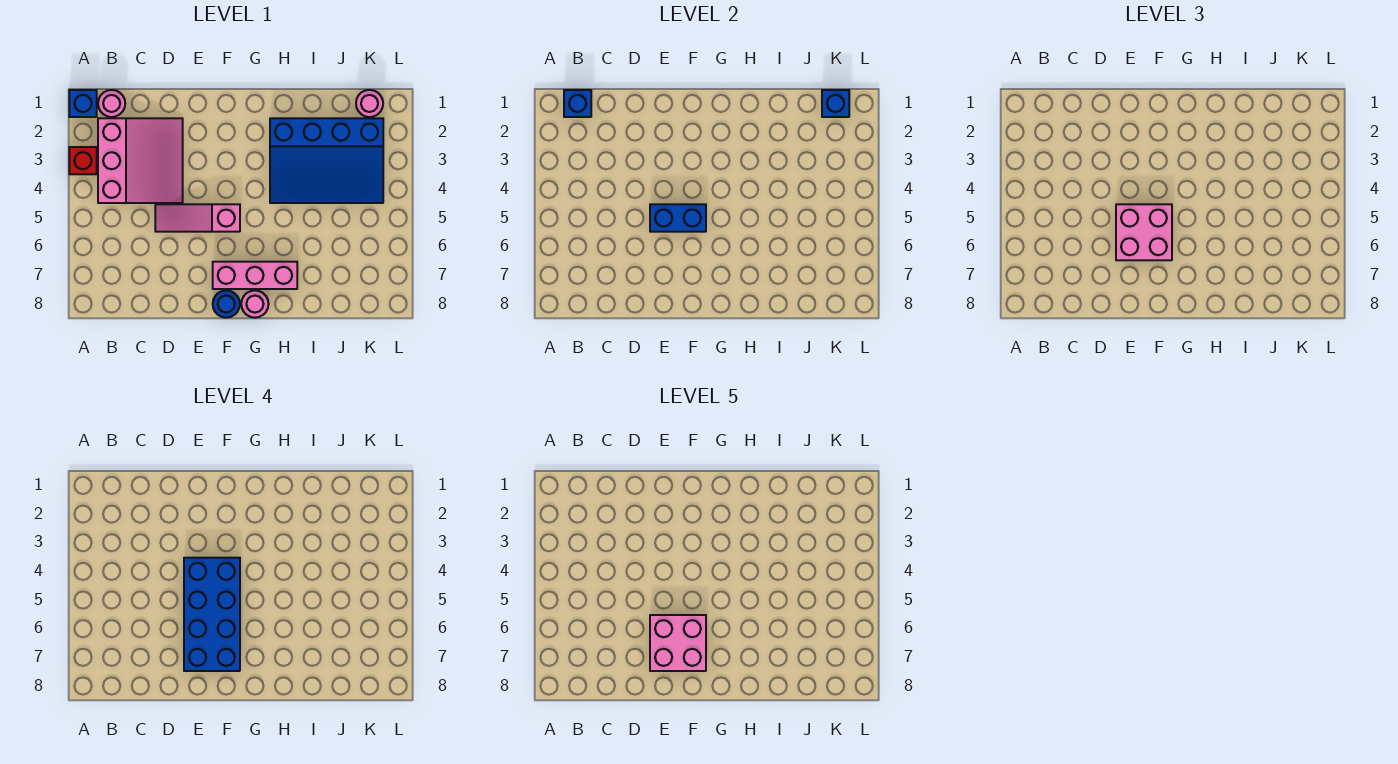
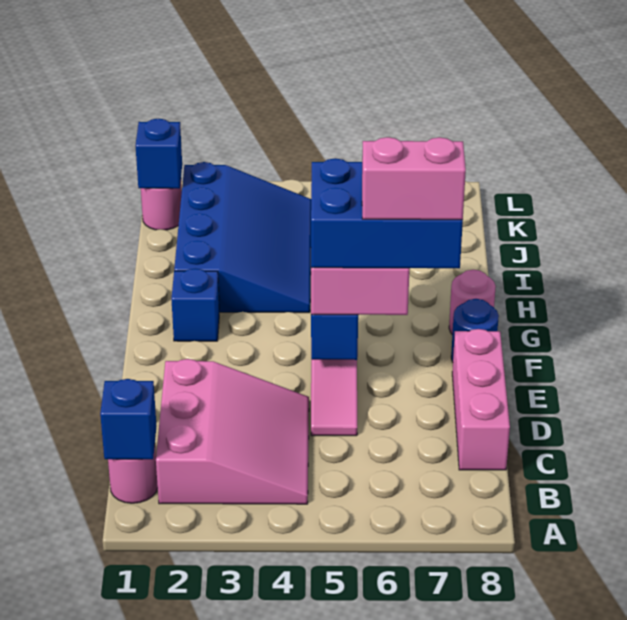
blue 1x1 brick [69,90,97,117] -> blue 1x1 brick moved to [171,269,219,341]
red 1x1 brick [69,147,97,174] -> none
pink 3x3 slope [98,118,183,203] -> pink 3x3 slope turned to [156,359,309,504]
blue 2x4 brick [184,558,240,671] -> blue 2x3 brick [311,158,463,268]
pink 2x2 brick [650,615,706,671] -> pink 1x2 brick [362,137,466,220]
pink 1x3 brick [213,262,297,289] -> pink 1x3 brick moved to [452,329,510,470]

